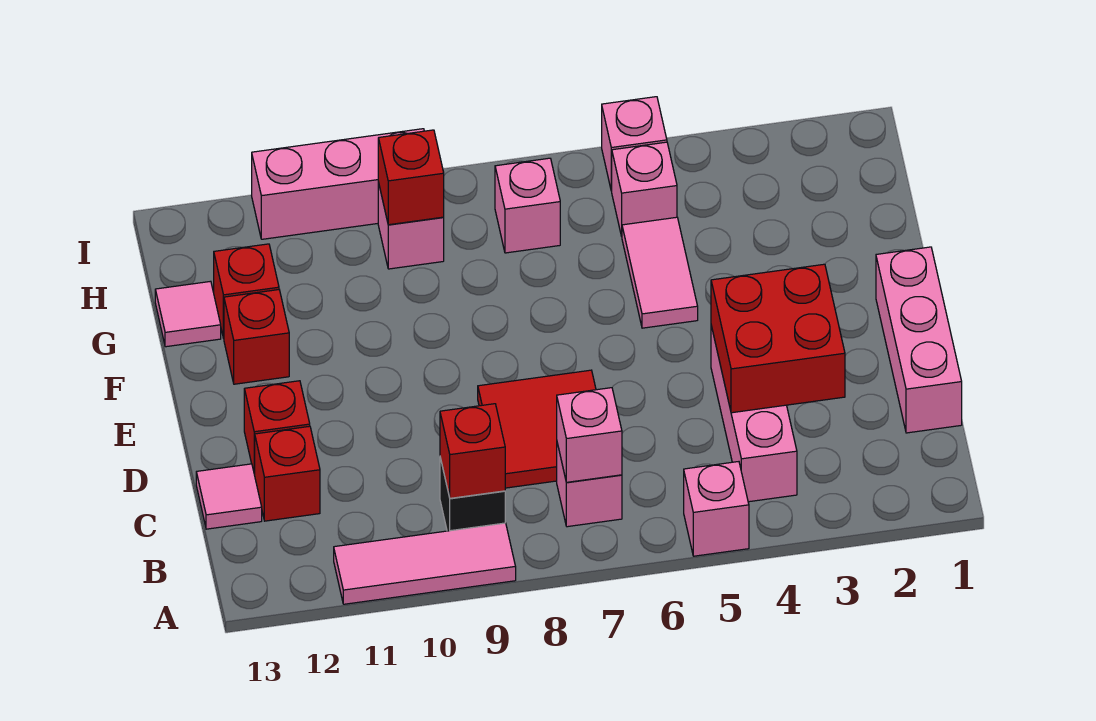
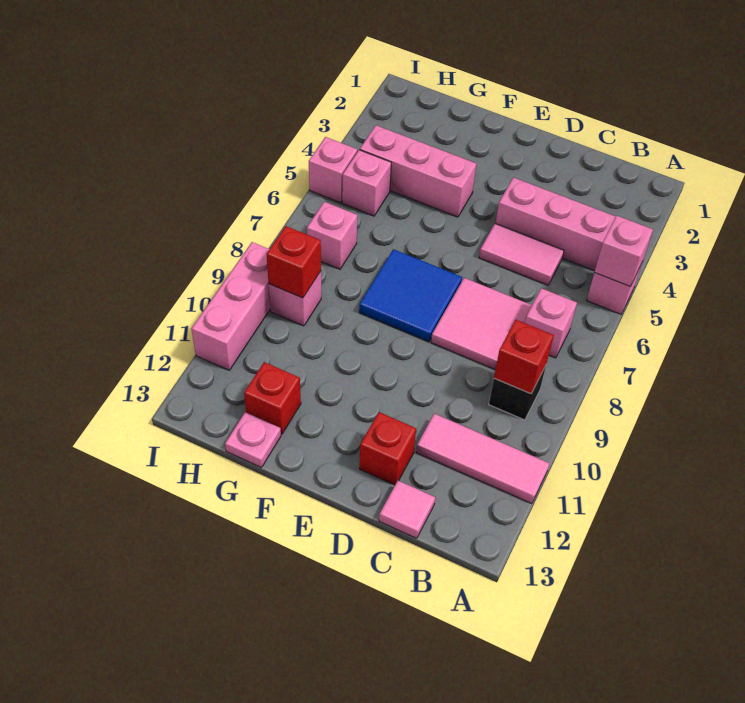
pink 1x3 tile [334,523,516,604] -> pink 1x3 tile turned to [416,414,550,504]
pink 1x1 brick [557,388,622,482] -> pink 1x1 brick moved to [594,216,653,286]
pink 1x3 brick [876,247,962,433] -> pink 1x3 brick moved to [360,125,476,217]
red 2x2 brick [711,264,845,413] -> none
red 2x2 tile [478,370,596,488] -> pink 2x2 tile [431,278,532,370]
red 1x1 brick [255,426,320,521] -> none
none -> blue 2x2 tile [359,249,462,342]
pink 1x2 tile [622,217,698,328] -> pink 1x2 tile moved to [479,224,564,285]
red 1x1 brick [224,290,289,384] -> none
pink 1x1 tile [155,281,221,347] -> pink 1x1 plate [225,412,281,468]

